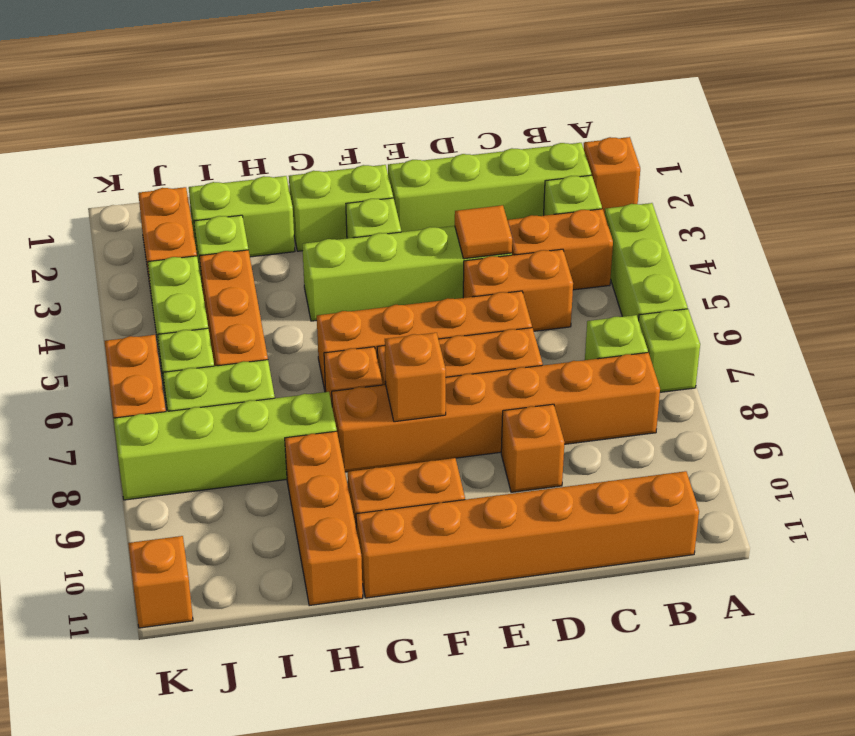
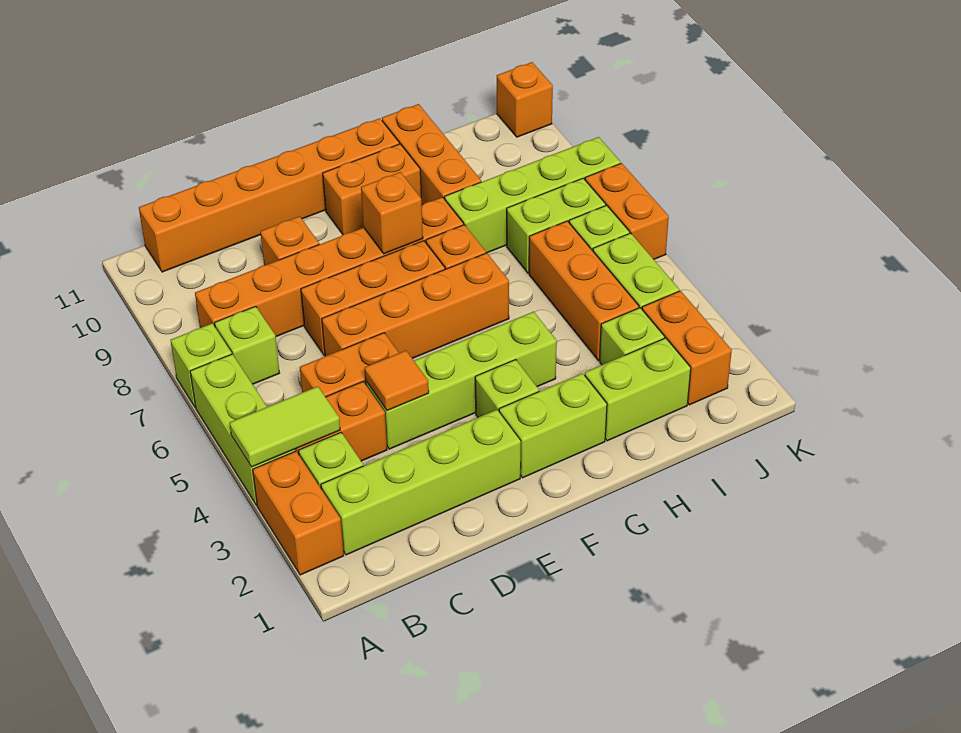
orange 1x1 brick [583,137,640,214] -> orange 1x2 brick [253,451,344,575]
none -> lime 1x2 tile [230,386,340,467]

